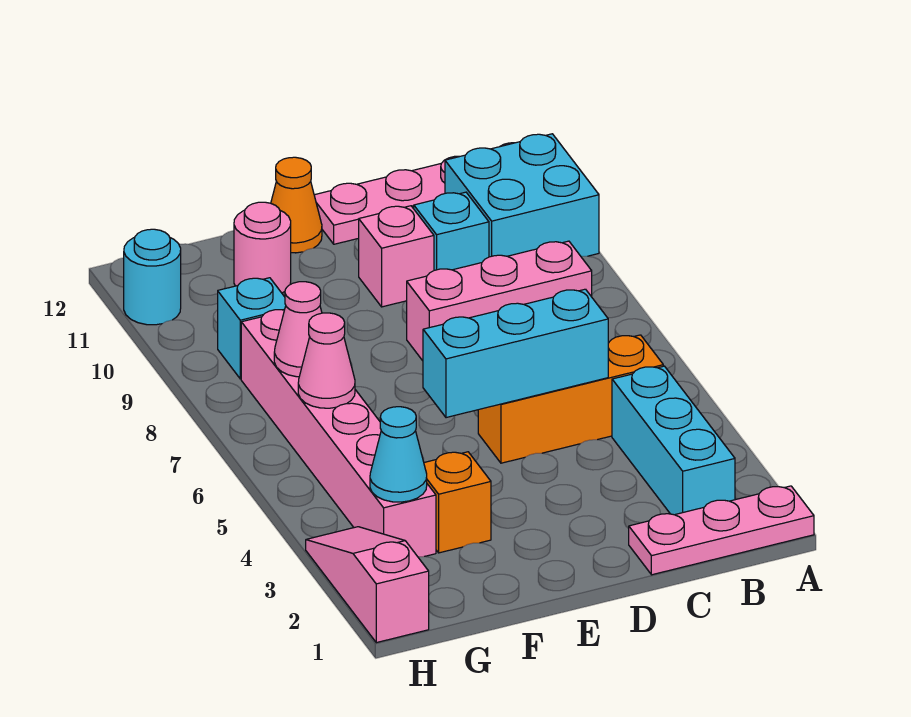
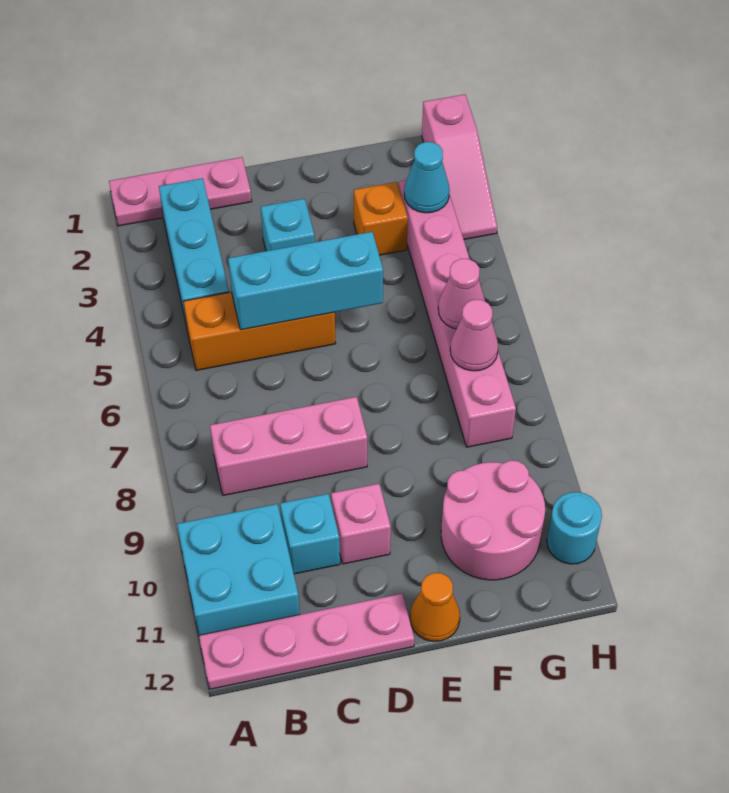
pink 1x1 round brick [234,202,291,293] -> pink 2x2 round brick [441,461,545,580]
cyan 1x1 brick [218,278,286,379] -> cyan 1x1 brick moved to [261,199,315,251]

